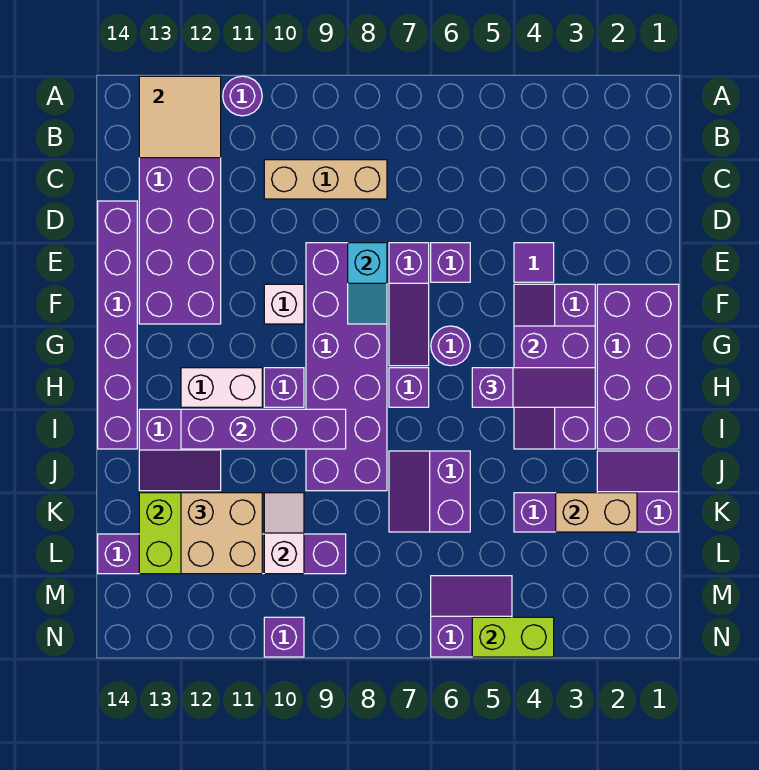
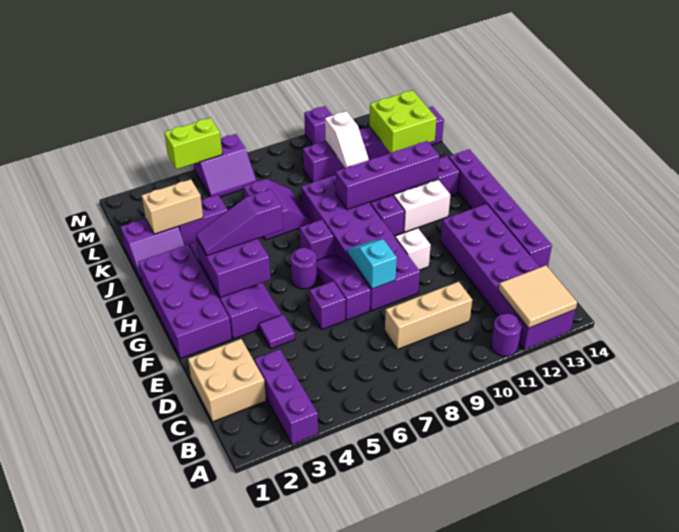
none -> purple 1x3 brick [254,349,318,445]
tan 2x2 brick [181,493,262,574] -> tan 2x2 brick moved to [188,339,266,422]

